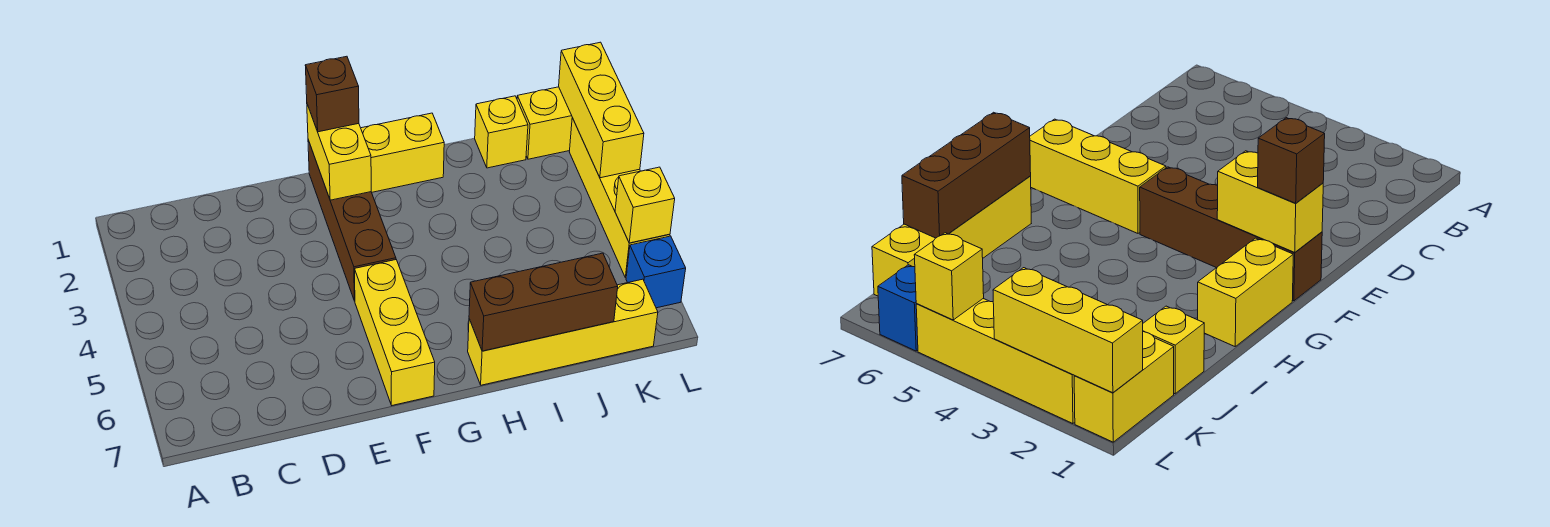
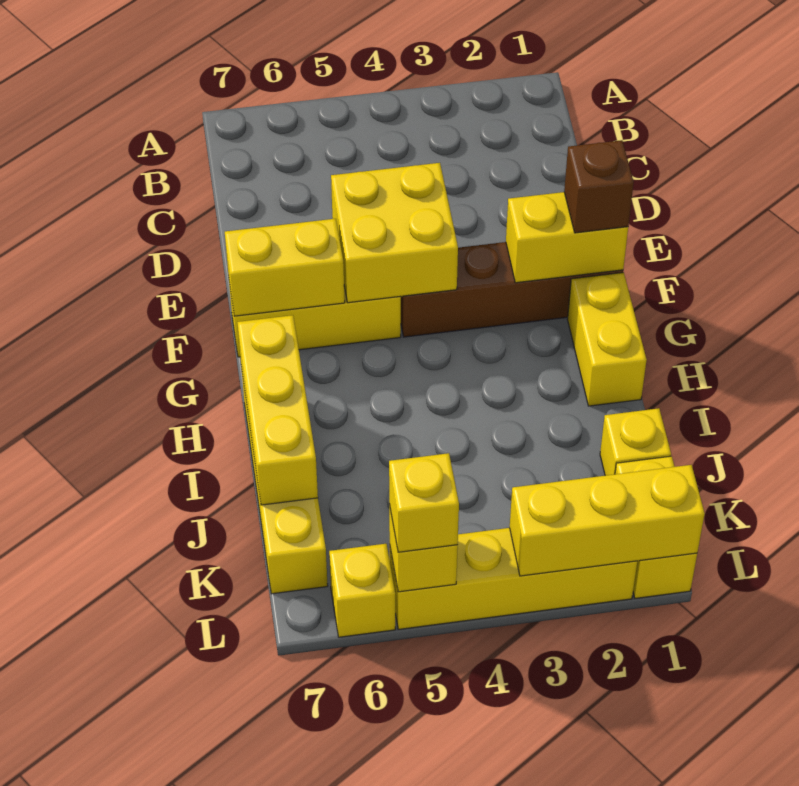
none -> yellow 2x2 brick [331,163,458,303]
none -> yellow 1x2 brick [225,219,345,316]
brown 1x3 brick [469,253,618,351] -> yellow 1x3 brick [237,315,318,505]
none -> yellow 1x1 brick [389,453,459,552]
blue 1x1 brick [626,236,686,308] -> yellow 1x1 brick [329,544,395,637]

